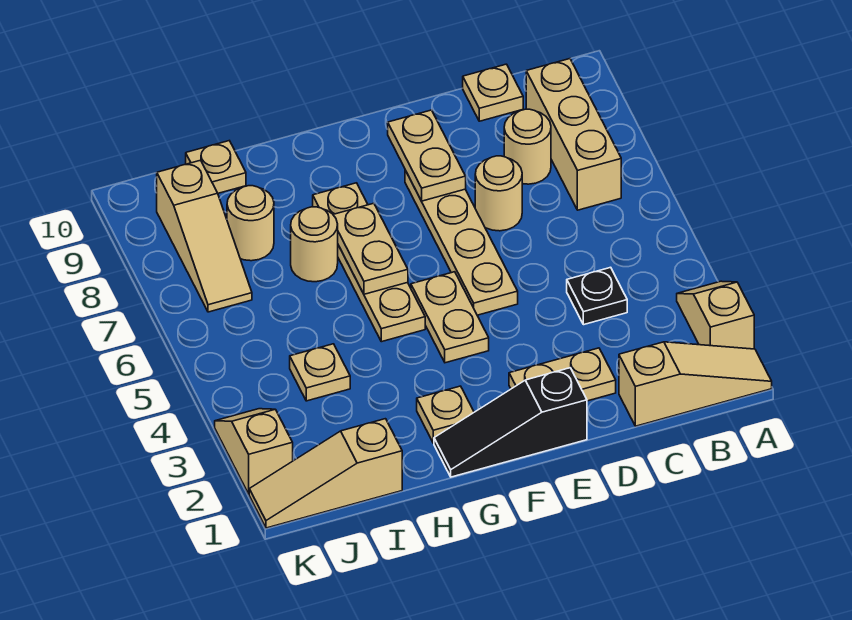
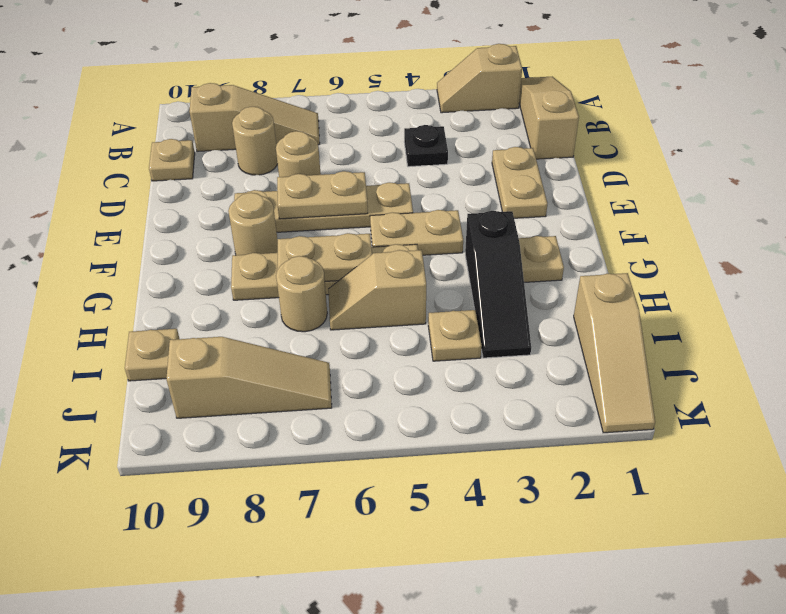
tan 1x3 brick [526,59,621,210] -> tan 1x3 slope [190,83,320,152]
black 1x3 slope [434,368,587,477] -> black 1x3 slope moved to [465,211,531,358]
tan 1x2 plate [388,110,466,201] -> tan 1x2 plate moved to [277,171,368,219]
tan 1x1 round brick [227,186,274,261] -> tan 1x1 round brick moved to [228,193,278,255]
tan 1x2 slope [215,409,293,494] -> tan 1x2 slope moved to [328,250,426,330]

